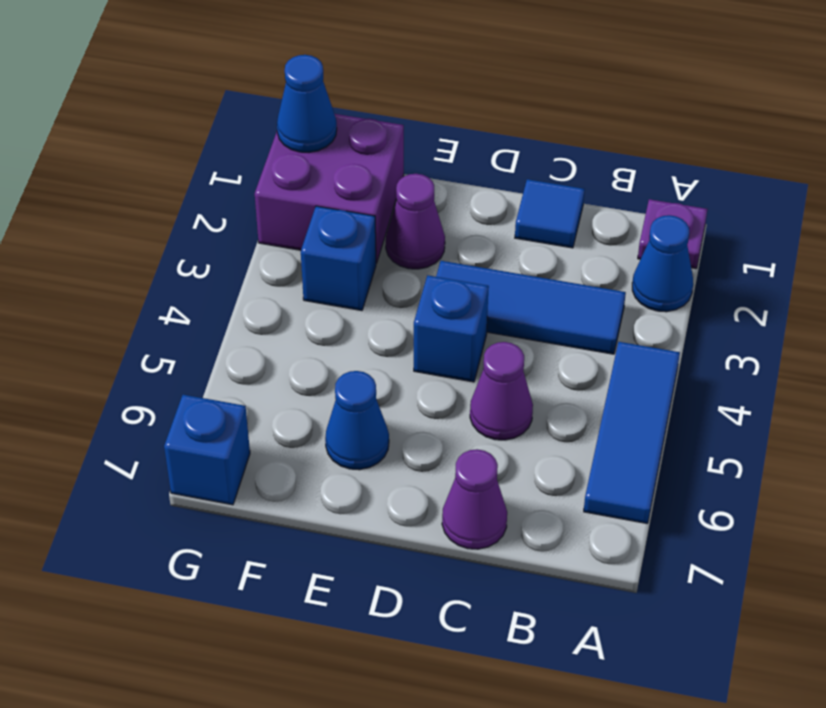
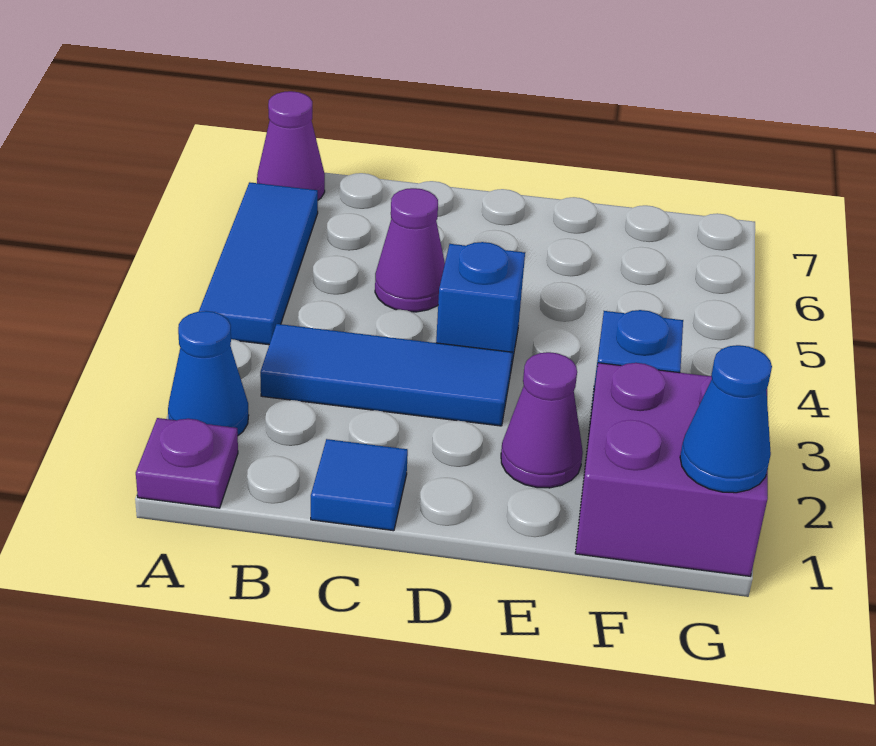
purple 1x1 cone [442,449,507,549] -> purple 1x1 cone moved to [257,91,325,200]
blue 1x1 cone [325,371,389,470] -> none
blue 1x1 brick [164,395,250,505] -> none

